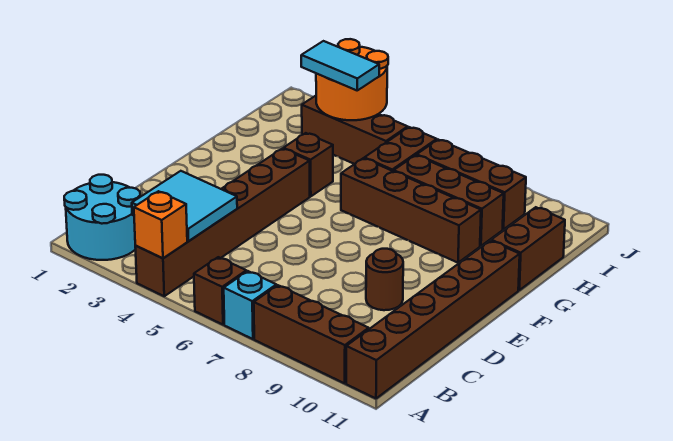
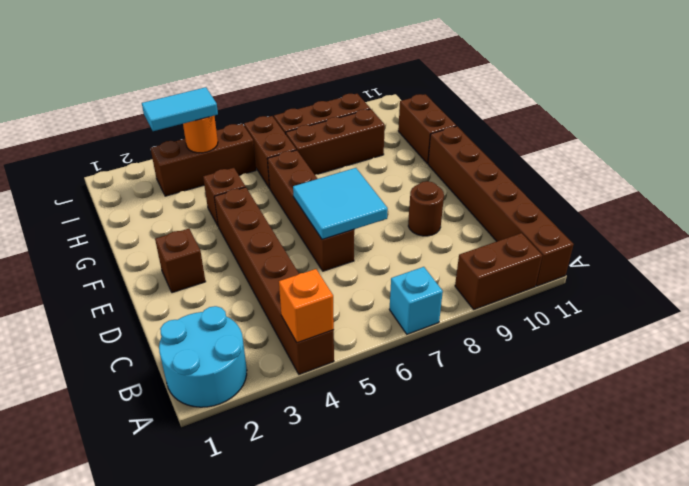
brown 1x1 brick [194,257,246,325] -> brown 1x1 brick moved to [155,229,206,293]
brown 1x3 brick [254,285,369,383] -> brown 1x2 brick [455,233,542,309]
cyan 2x2 tile [132,171,237,241] -> cyan 2x2 tile moved to [293,168,388,239]
brown 1x4 brick [341,158,481,263] -> brown 1x4 brick turned to [268,150,354,271]
orange 2x2 round brick [316,39,388,120] -> orange 1x1 round brick [183,116,218,153]

